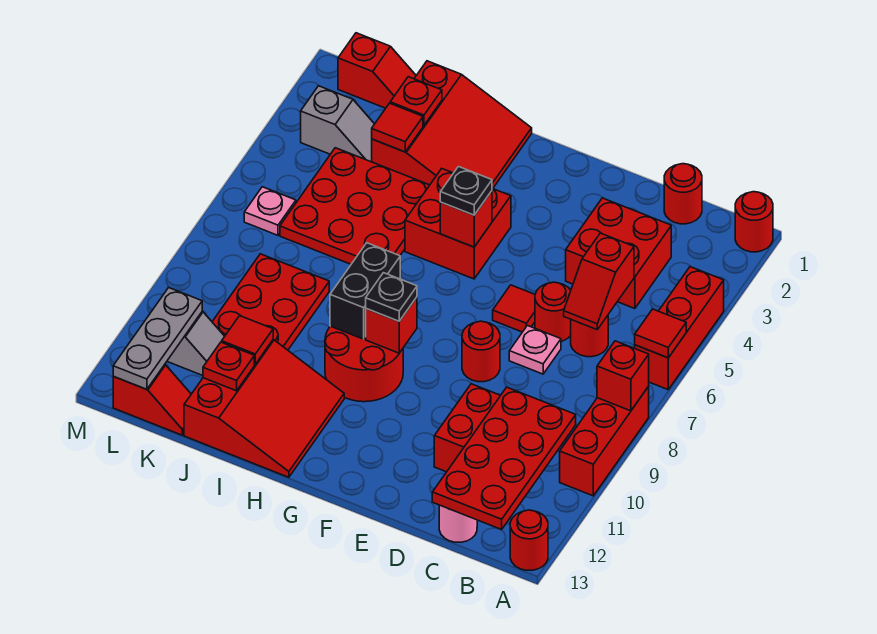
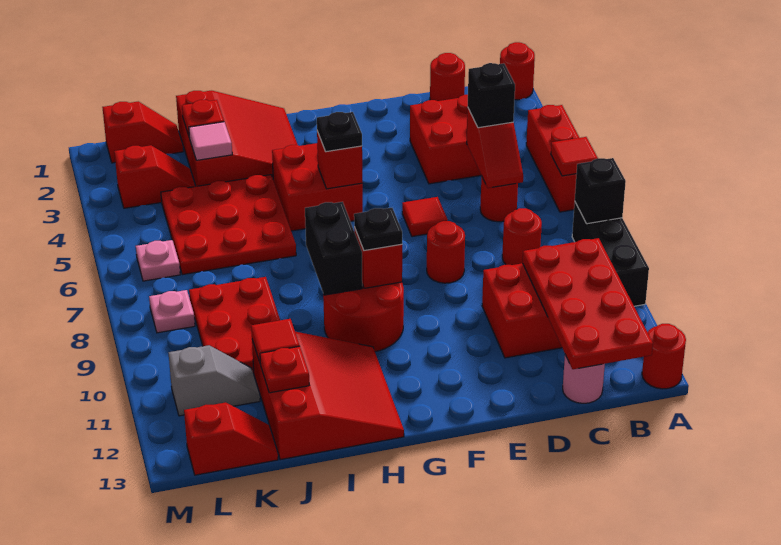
red 1x3 brick [560,387,649,496] -> black 1x3 brick [572,203,649,306]
red 1x1 brick [597,341,649,411] -> black 1x1 brick [575,158,626,224]
none -> black 1x1 brick [468,63,515,128]
red 1x1 round brick [535,282,571,342] -> red 1x1 round brick moved to [502,208,542,265]
pink 1x1 plate [509,326,561,374] -> pink 1x1 plate moved to [149,290,195,333]
red 1x1 tile [372,103,423,152] -> pink 1x1 tile [189,122,232,160]
grey 1x2 slope [301,86,374,162] -> red 1x2 slope [114,145,195,208]
grey 1x3 plate [113,288,202,389] -> none

